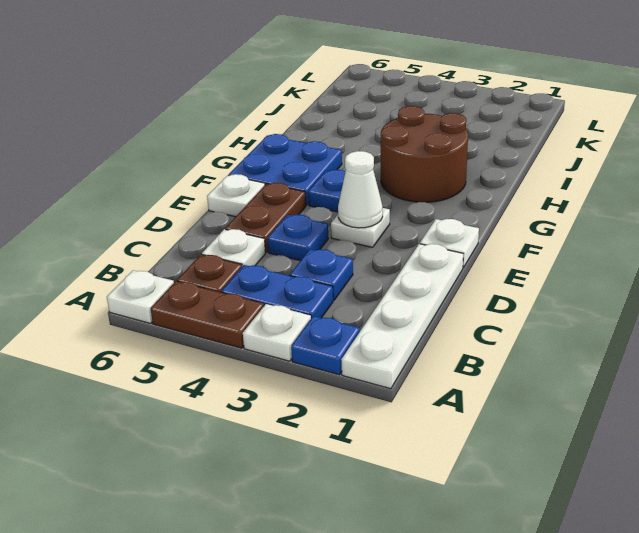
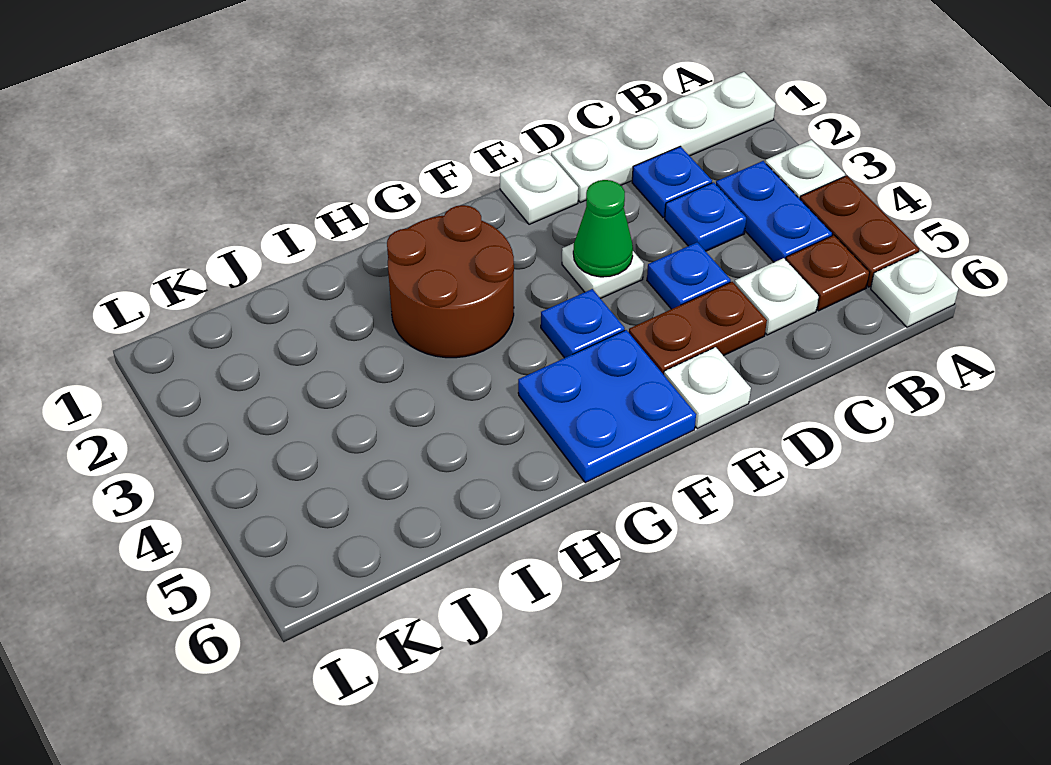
blue 1x1 plate [291,316,360,375] -> blue 1x1 plate moved to [632,146,712,218]
white 1x1 cone [338,151,383,228] -> green 1x1 cone [573,180,633,277]

